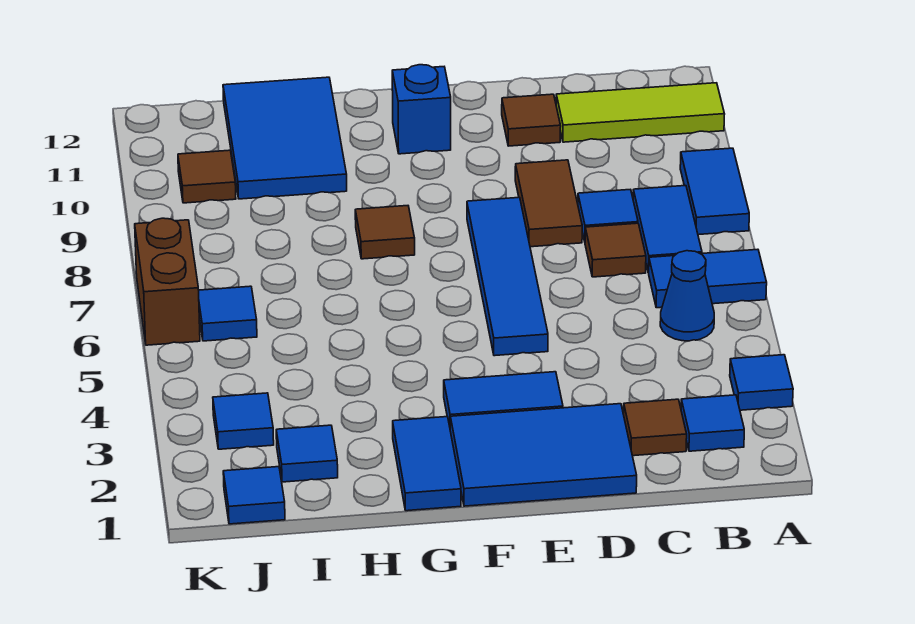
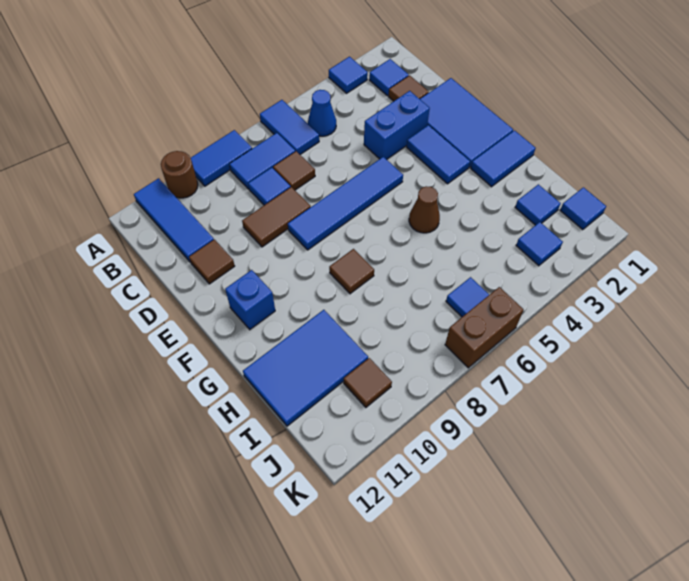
none -> brown 1x1 round brick [161,151,198,198]
lime 1x3 tile [556,83,725,142] -> blue 1x3 tile [134,178,214,262]
none -> blue 1x2 brick [364,91,430,159]
none -> brown 1x1 cone [409,186,440,233]

